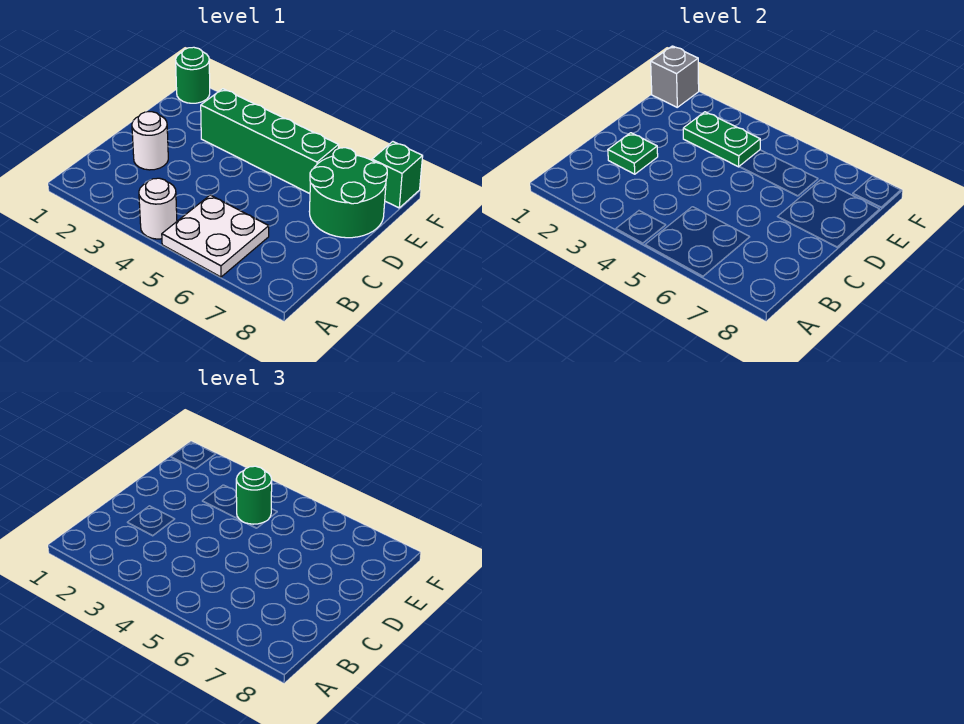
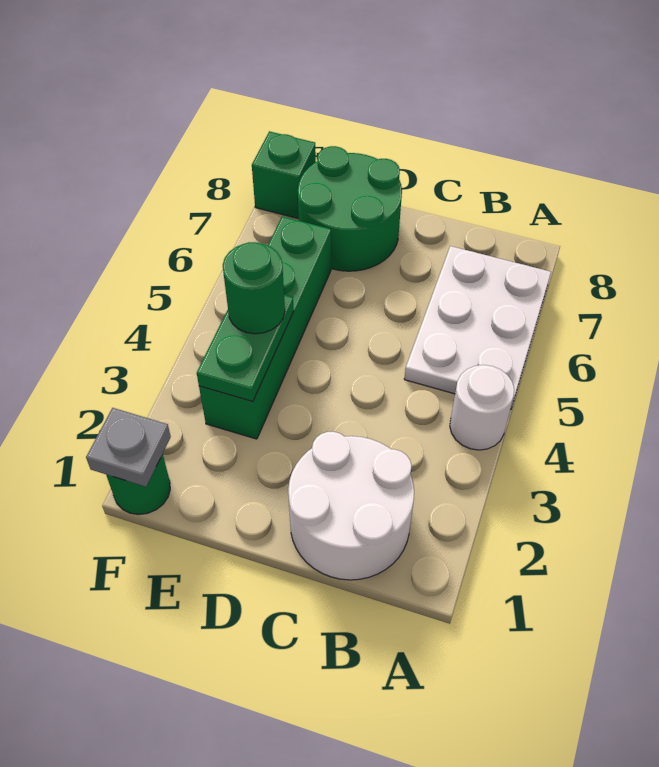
white 2x2 plate [162,195,269,277] -> white 2x3 plate [404,246,551,408]
white 1x1 round brick [132,112,168,170] -> white 2x2 round brick [288,432,414,580]
green 1x1 plate [608,133,658,174] -> none
grey 1x1 brick [651,46,699,107] -> grey 1x1 plate [86,408,171,487]

